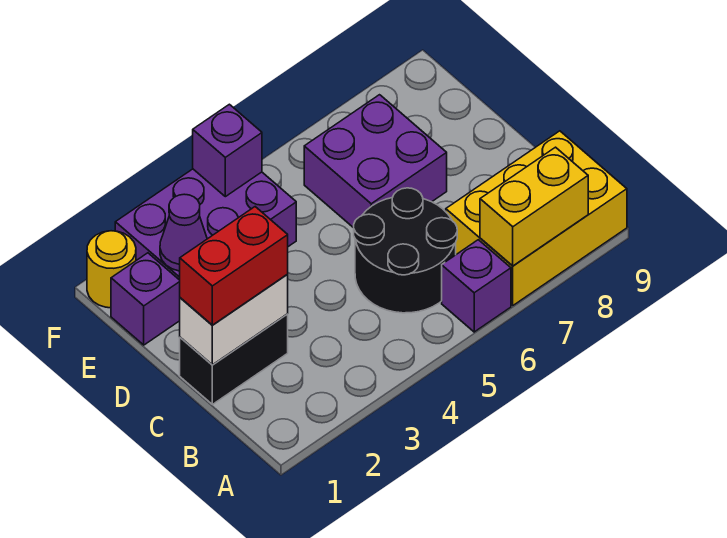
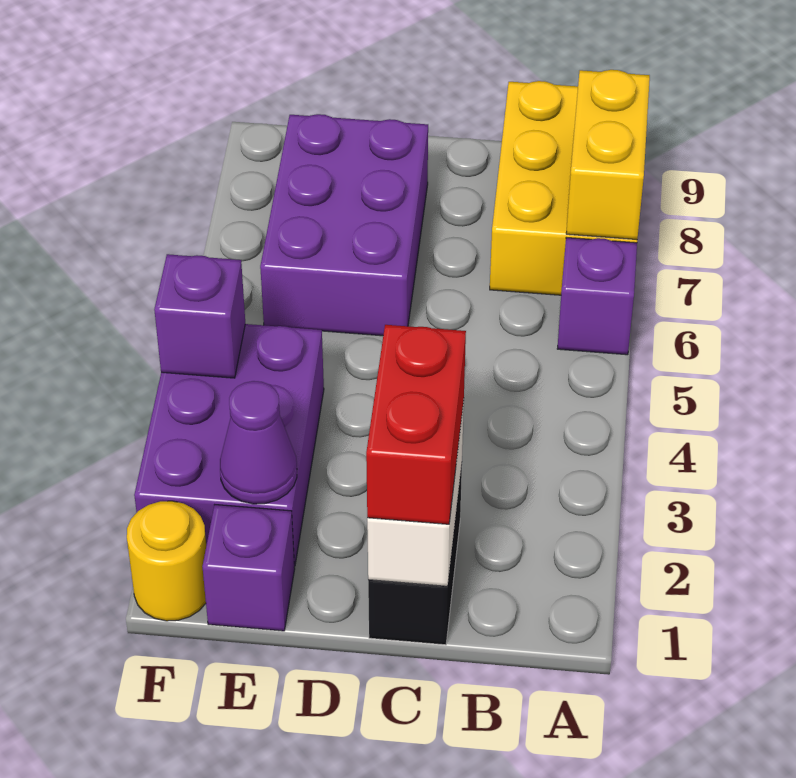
black 2x2 round brick [354,188,457,313] -> none
purple 2x2 brick [304,95,447,228] -> purple 2x3 brick [260,114,428,336]

